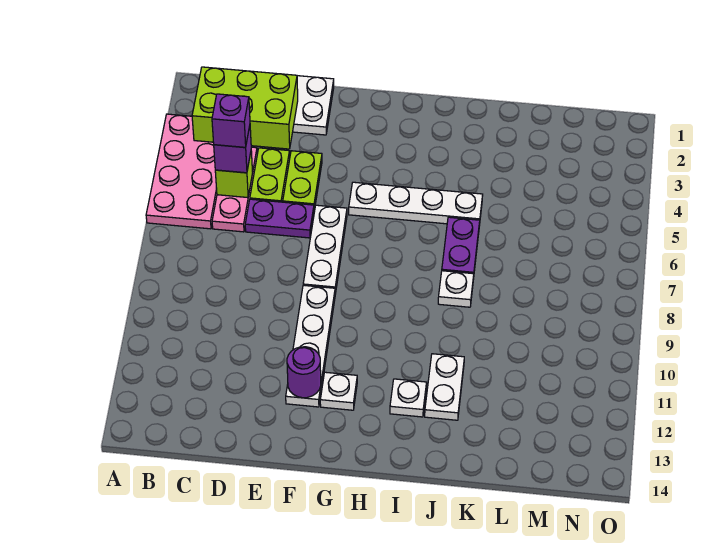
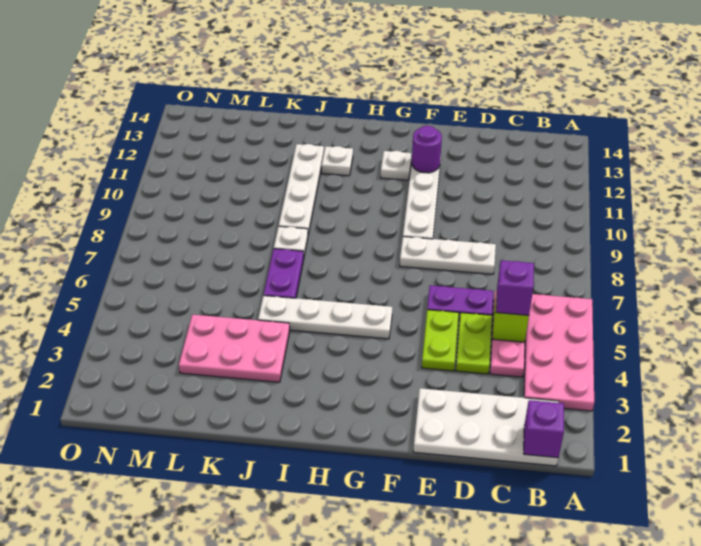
lime 2x3 brick [192,67,298,149] -> none
purple 1x1 brick [212,94,250,147] -> purple 1x1 brick moved to [524,400,564,458]
white 1x3 plate [303,205,347,294] -> white 1x3 plate turned to [400,237,496,274]
none -> pink 2x3 plate [179,315,290,382]
white 1x2 plate [425,354,464,420] -> white 1x4 plate [279,144,324,234]

